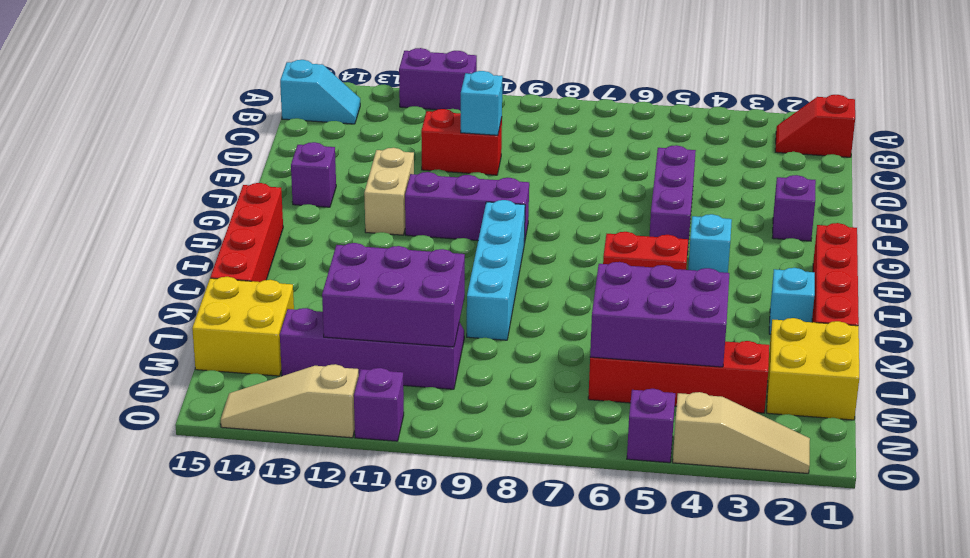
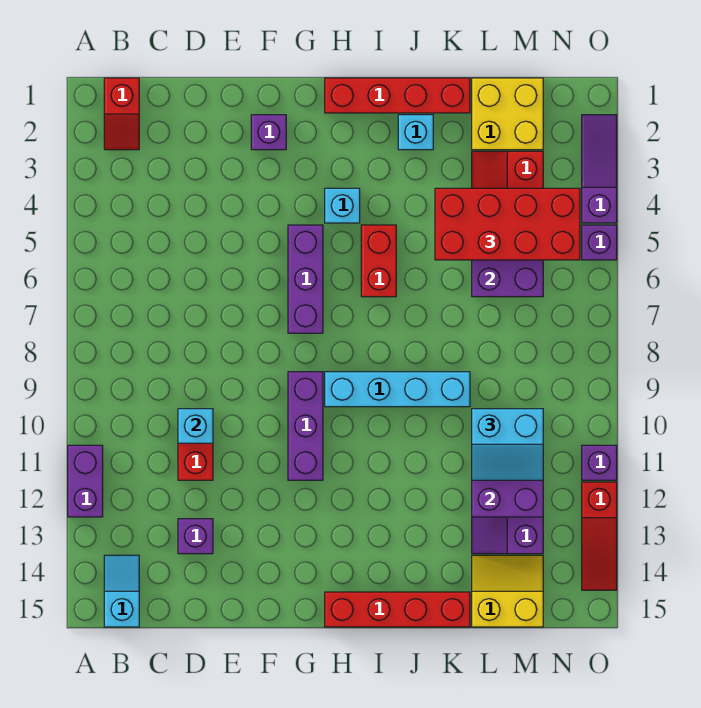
purple 1x3 brick [649,145,696,255] -> purple 1x3 brick turned to [288,225,323,333]
tan 1x2 brick [364,148,414,235] -> none
purple 1x1 brick [291,142,336,207] -> purple 1x1 brick moved to [178,519,213,554]
none -> red 2x4 brick [435,188,580,260]
none -> cyan 2x2 slope [472,409,543,480]
yellow 2x2 brick [192,277,294,376] -> yellow 2x2 slope [472,555,543,627]
tan 1x3 slope [673,392,810,473] -> purple 1x3 slope [582,115,617,223]
tan 1x3 slope [221,364,359,438] -> red 1x3 slope [582,482,617,590]

